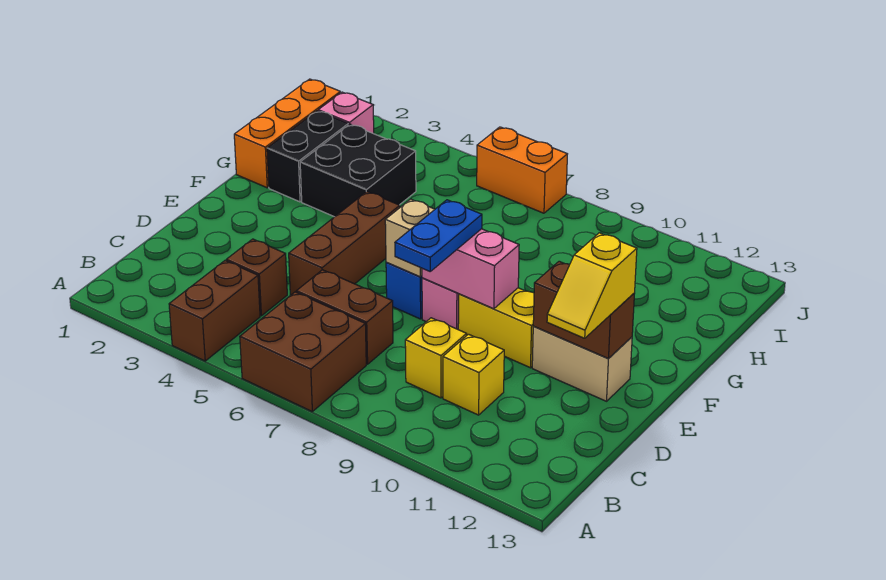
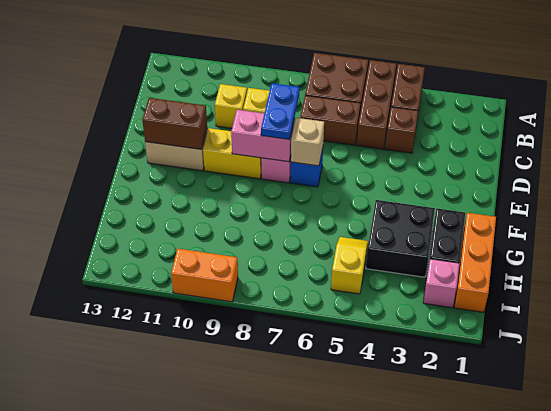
brown 1x3 brick [289,192,400,295] -> brown 1x3 brick moved to [357,60,396,149]
yellow 1x2 slope [547,233,637,338] -> yellow 1x2 slope moved to [331,237,368,294]
orange 1x2 brick [477,127,567,213] -> orange 1x2 brick moved to [171,249,238,302]

